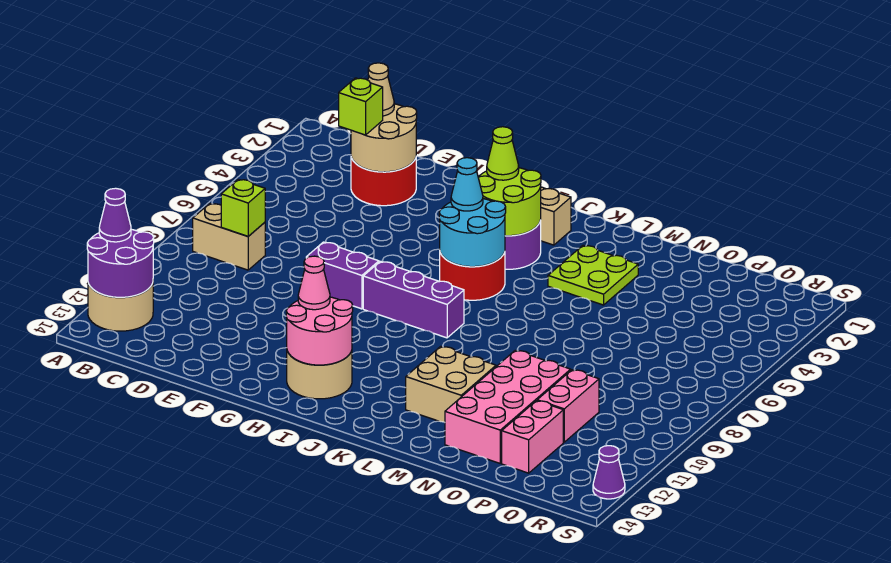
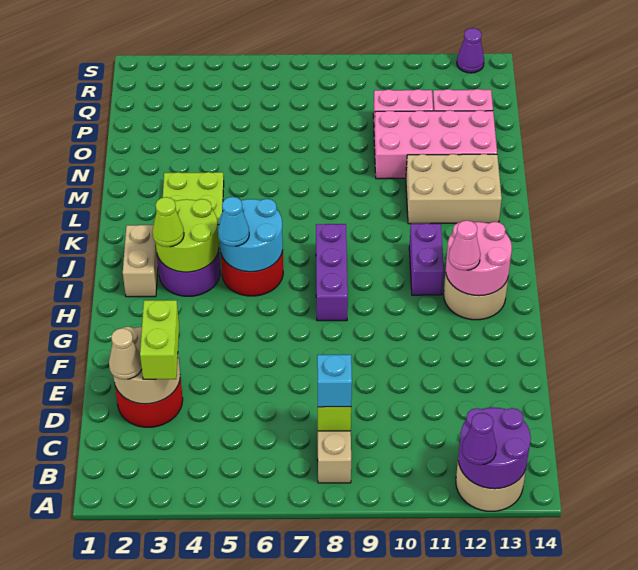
none -> cyan 1x1 brick [317,355,352,407]
lime 1x1 brick [339,78,383,135] -> lime 1x2 brick [140,300,179,379]
purple 1x2 brick [306,242,379,309] -> purple 1x2 brick moved to [409,223,444,295]
tan 2x2 brick [406,346,496,422] -> tan 2x3 brick [406,154,502,224]

